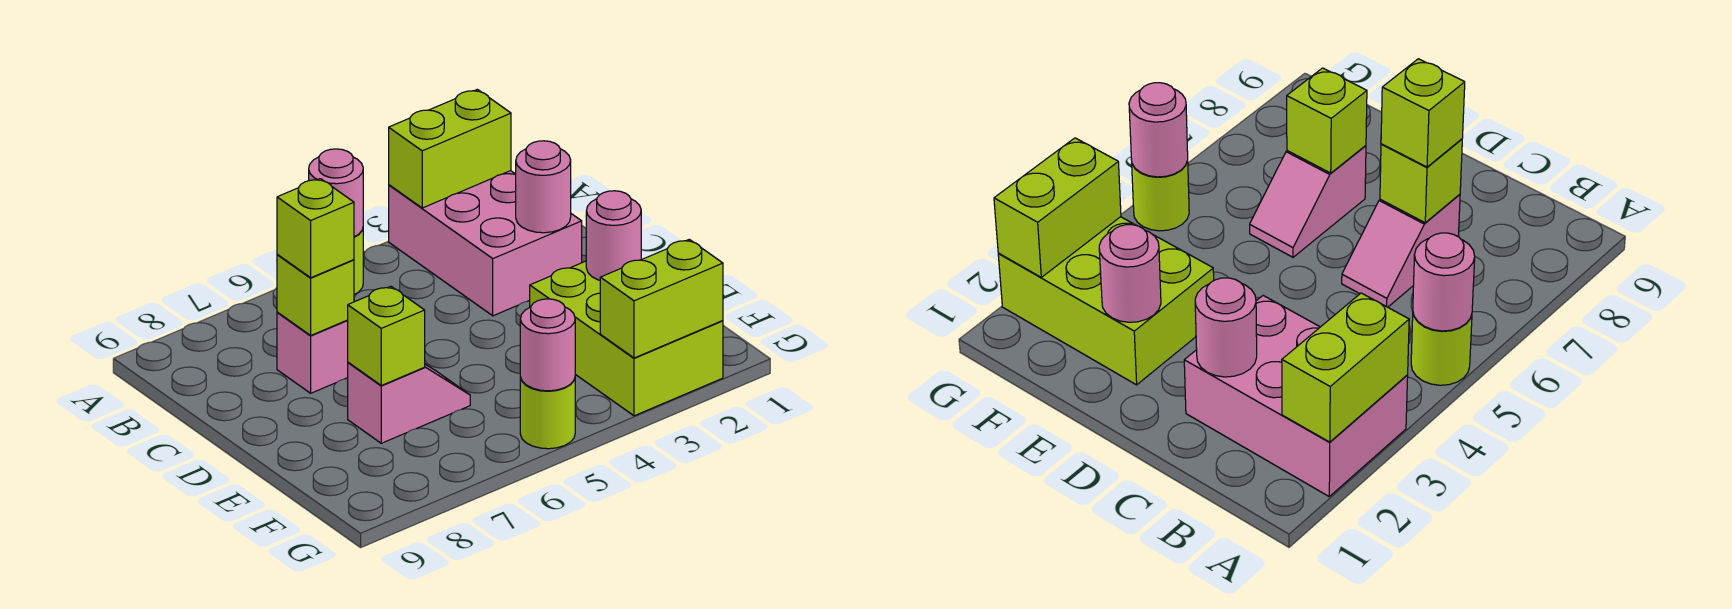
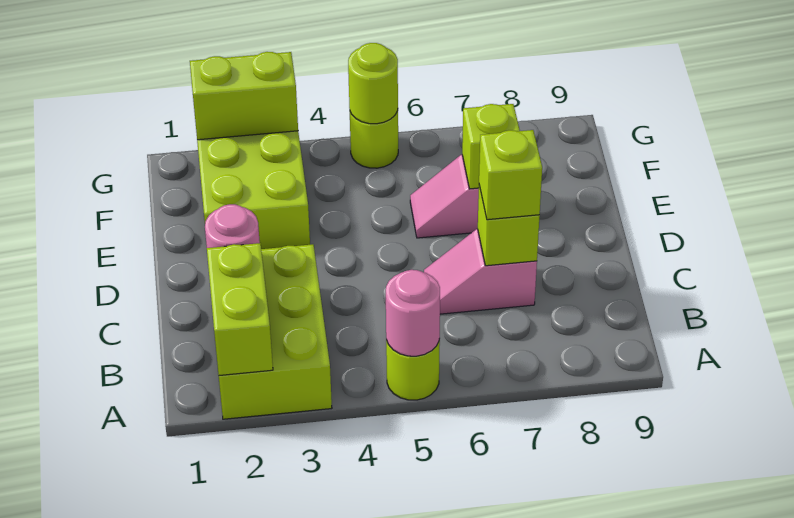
pink 2x3 brick [389,171,582,316] -> lime 2x3 brick [219,244,332,419]
lime 1x2 brick [389,89,511,208] -> lime 1x2 brick turned to [207,243,273,375]
pink 1x1 round brick [586,191,641,280] -> none
pink 1x1 round brick [520,299,575,391] -> lime 1x1 round brick [348,43,398,124]

